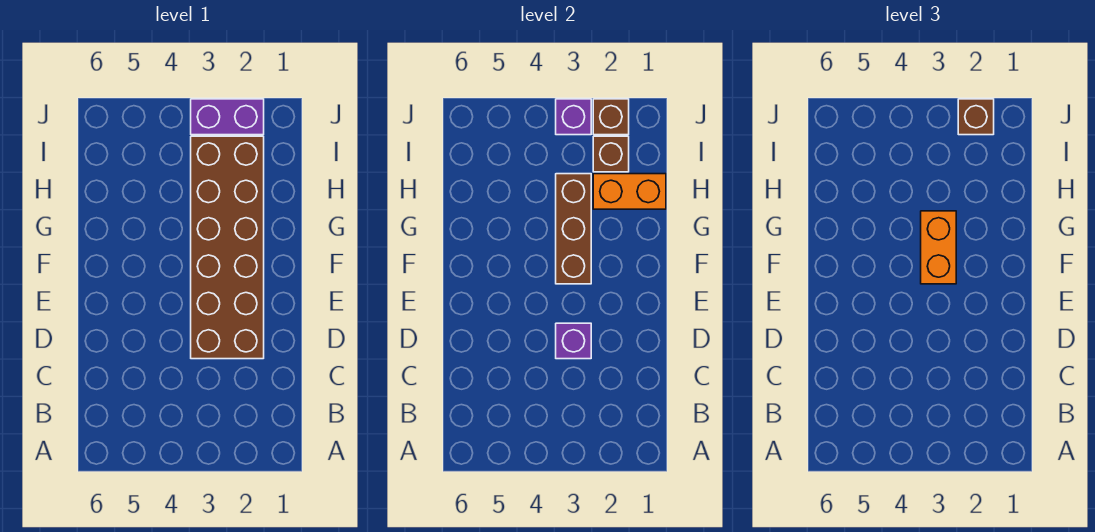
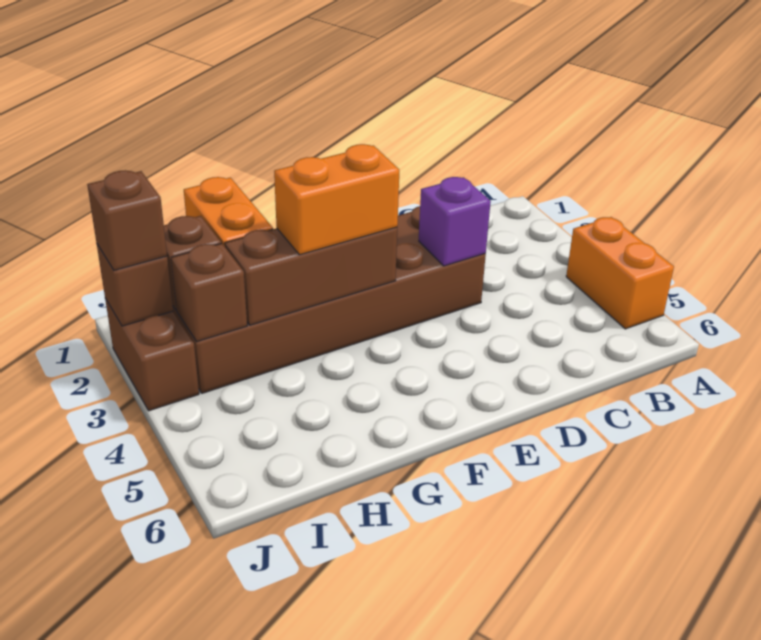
none -> orange 1x2 brick [566,217,674,329]
none -> brown 1x1 brick [171,243,247,341]
purple 1x2 brick [191,99,264,135] -> brown 1x2 brick [105,299,199,411]
purple 1x1 brick [556,99,591,135] -> none

